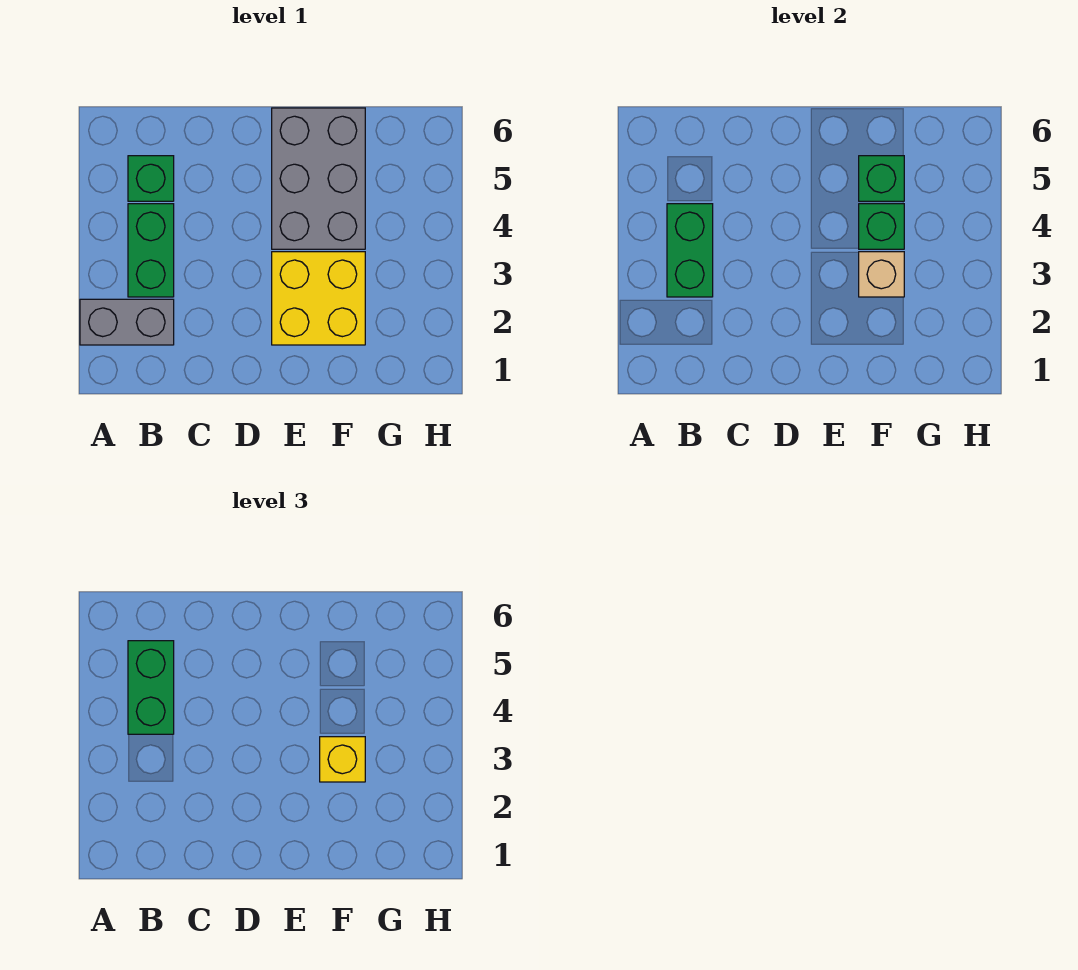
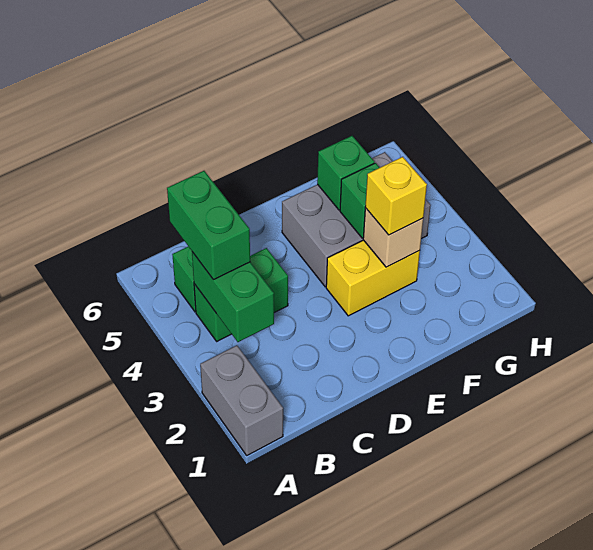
grey 1x2 brick [80,299,174,345] -> grey 1x2 brick turned to [200,345,283,455]
green 1x2 brick [128,204,174,297] -> green 1x2 brick turned to [194,248,288,341]
yellow 2x2 brick [272,252,365,345] -> yellow 1x2 brick [326,240,420,316]
grey 2x3 brick [272,108,365,249] -> grey 2x3 brick turned to [282,152,431,287]

